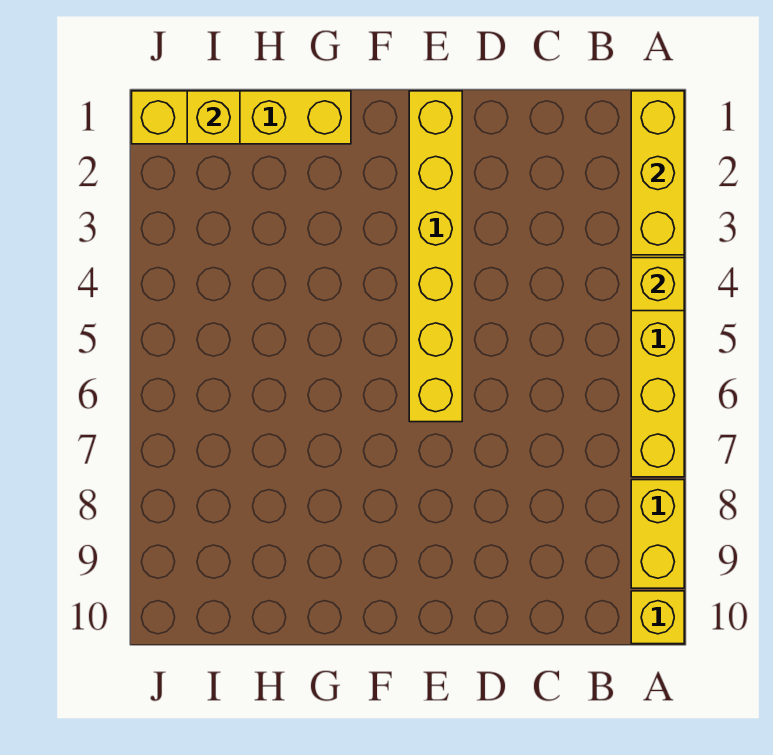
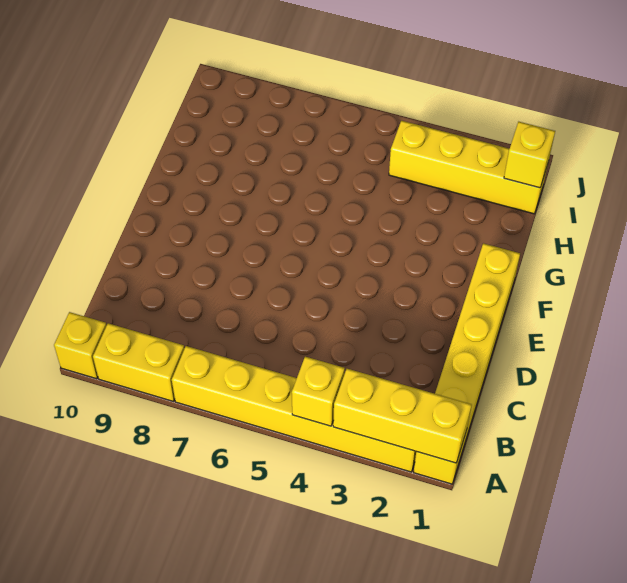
yellow 1x6 brick [409,91,462,422] -> yellow 1x6 brick turned to [414,243,520,484]
yellow 1x4 brick [132,91,351,144] -> yellow 1x4 brick turned to [389,121,549,214]

